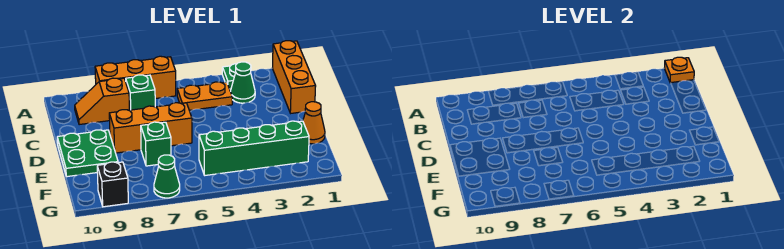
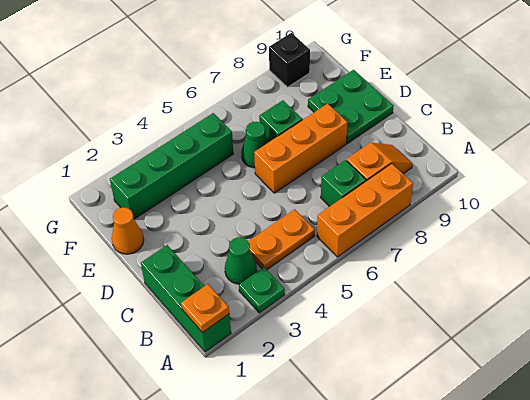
orange 1x3 brick [272,41,316,113] -> green 1x3 brick [141,245,231,352]
green 1x1 cone [154,155,180,198] -> green 1x1 cone moved to [241,122,268,168]

